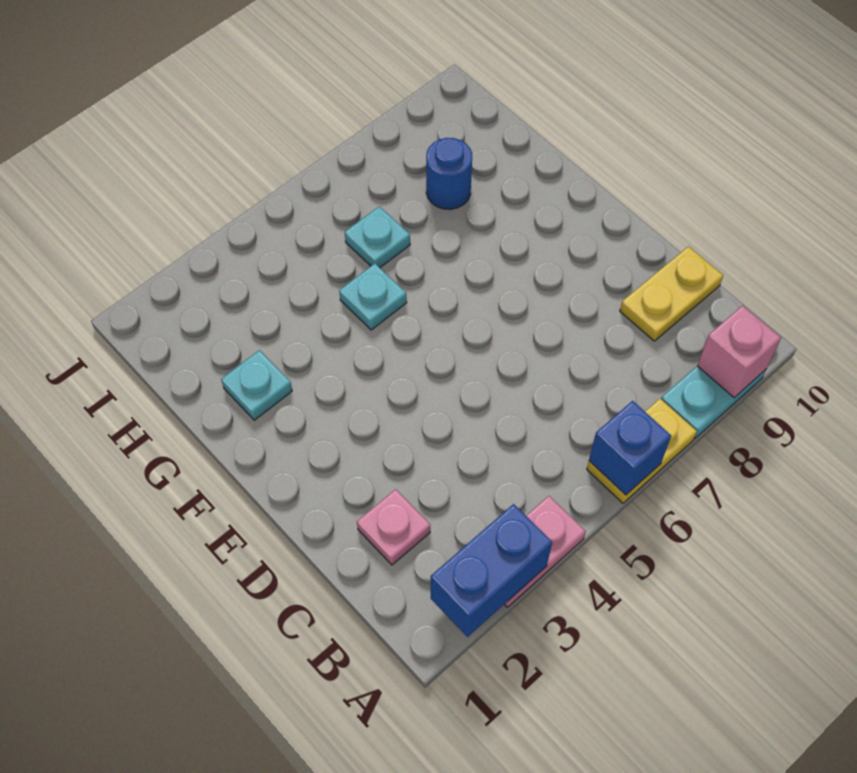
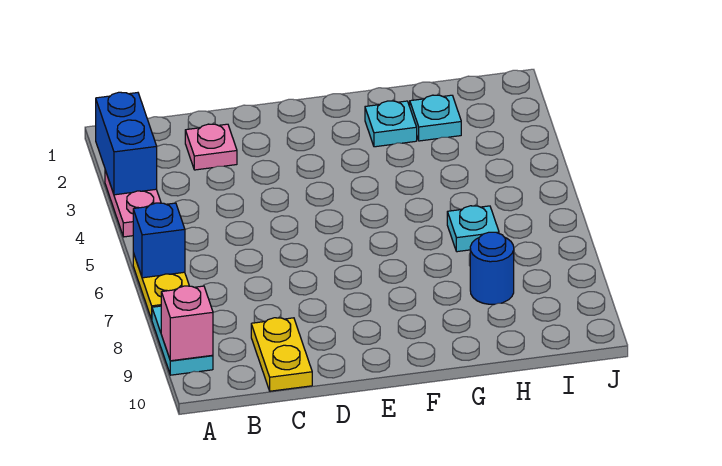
cyan 1x1 plate [339,264,407,330] -> cyan 1x1 plate moved to [410,95,461,141]

